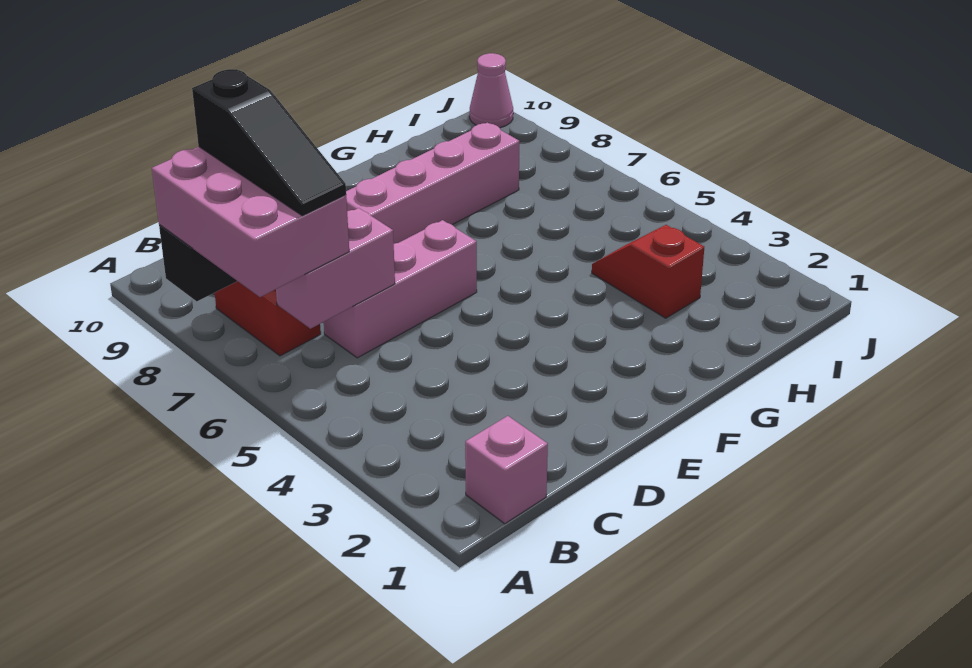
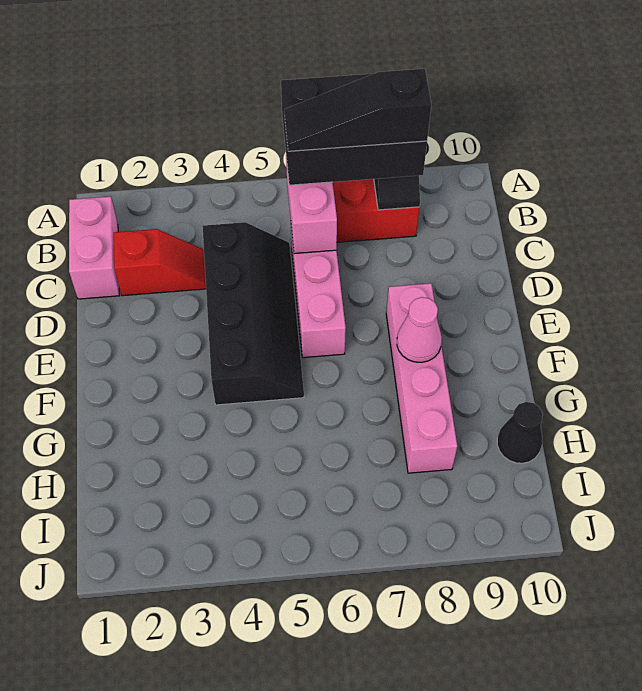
pink 2x3 brick [152,147,349,297] -> black 2x3 brick [281,74,427,185]
pink 1x1 brick [465,416,548,524] -> pink 1x2 brick [69,196,119,299]
none -> black 2x4 slope [202,222,304,405]
red 1x2 slope [592,225,704,318] -> red 1x2 slope moved to [114,229,206,296]
none -> black 1x1 cone [497,402,543,463]
pink 1x1 cone [470,53,513,128] -> pink 1x1 cone moved to [397,297,442,362]

